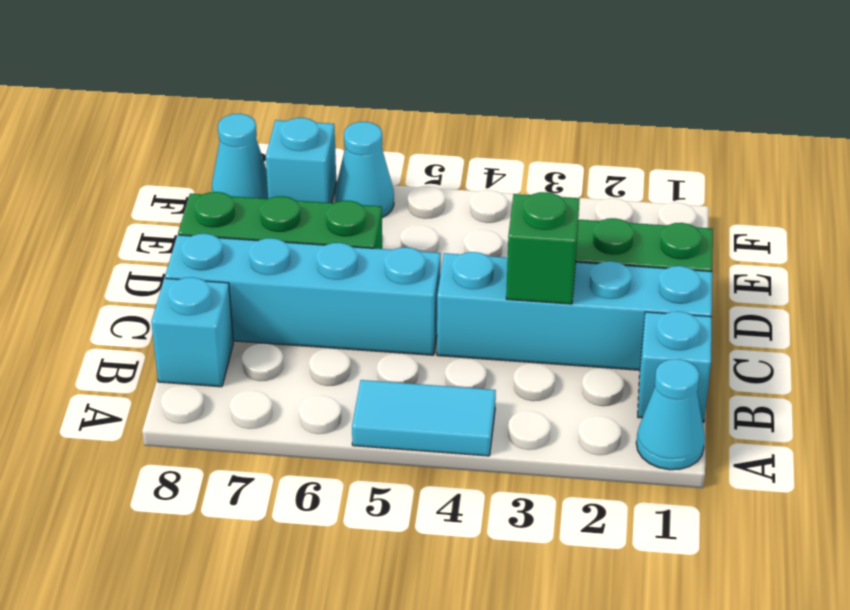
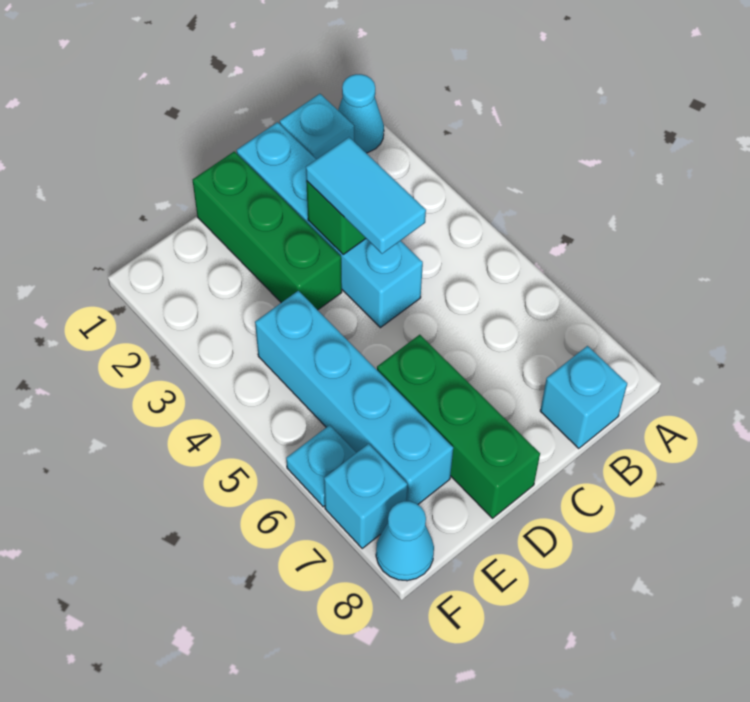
cyan 1x2 tile [352,380,496,456] -> cyan 1x2 tile moved to [306,137,426,254]
cyan 1x4 brick [165,234,441,355] -> cyan 1x4 brick moved to [255,291,453,504]
cyan 1x1 cone [335,122,394,217] -> cyan 1x1 plate [286,425,356,507]

